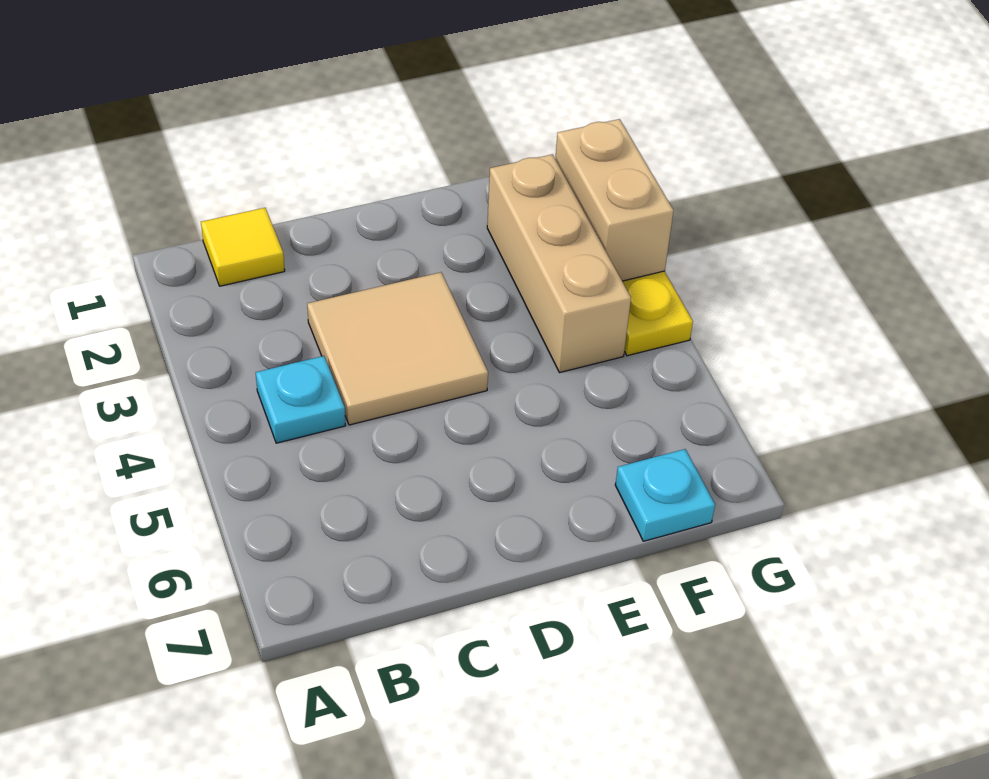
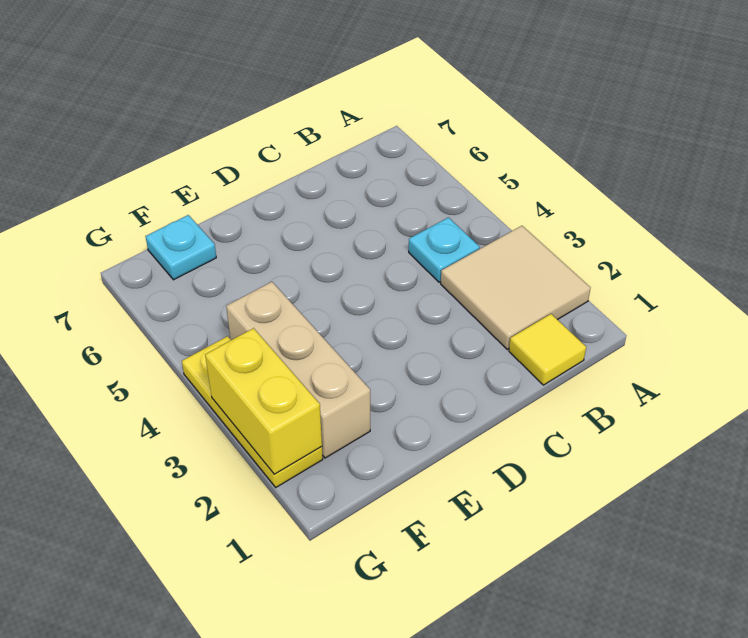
tan 2x2 tile [307,272,488,425] -> tan 2x2 tile moved to [441,226,590,349]
tan 1x2 brick [555,119,674,281] -> yellow 1x2 brick [205,328,322,474]

